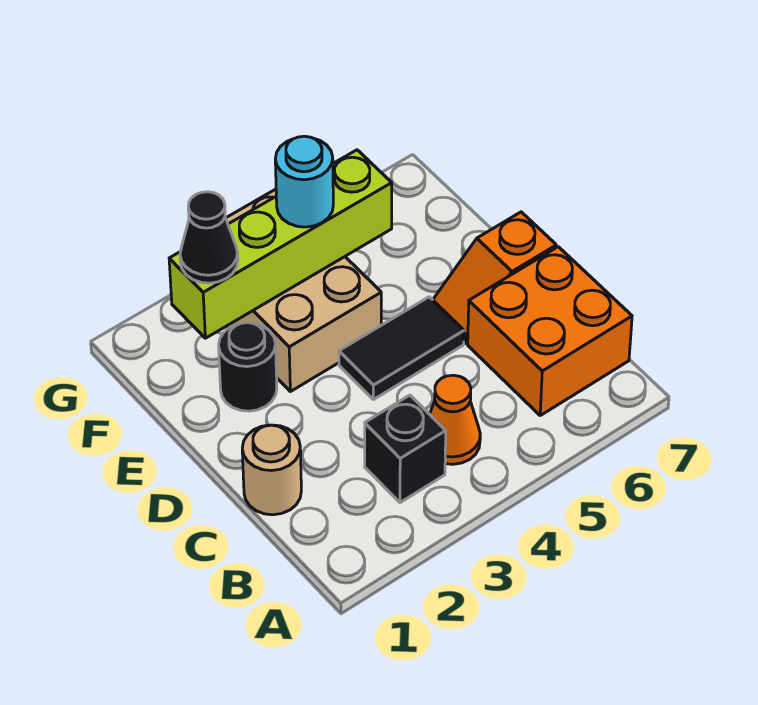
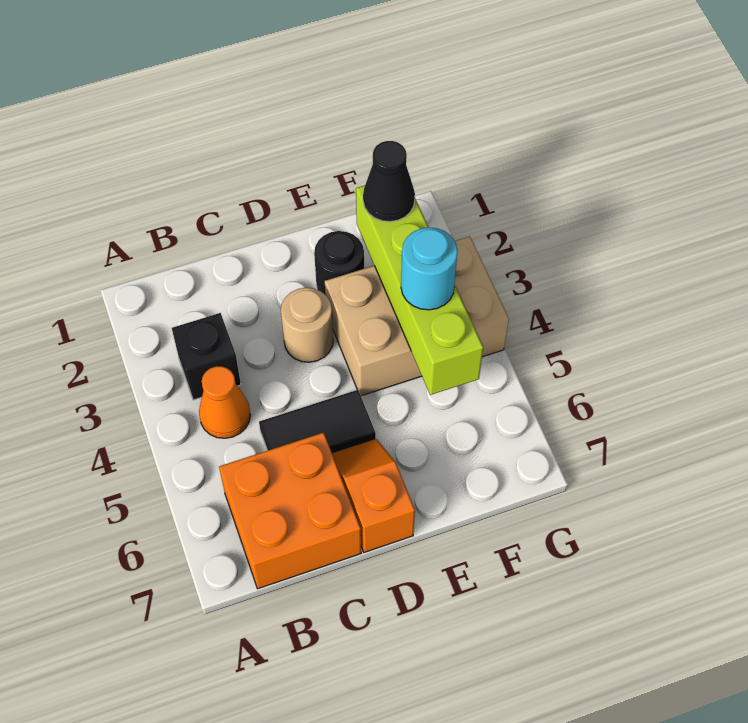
tan 1x1 round brick [242,425,301,515] -> tan 1x1 round brick moved to [281,288,333,362]
black 1x2 tile [339,297,464,400] -> black 1x2 tile turned to [259,390,376,453]

